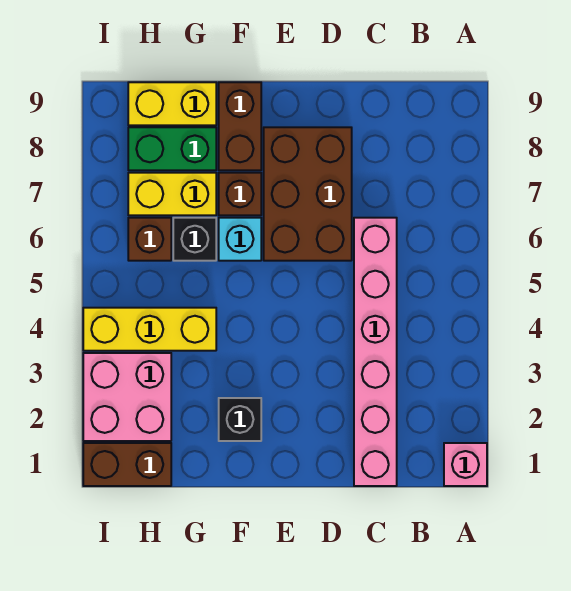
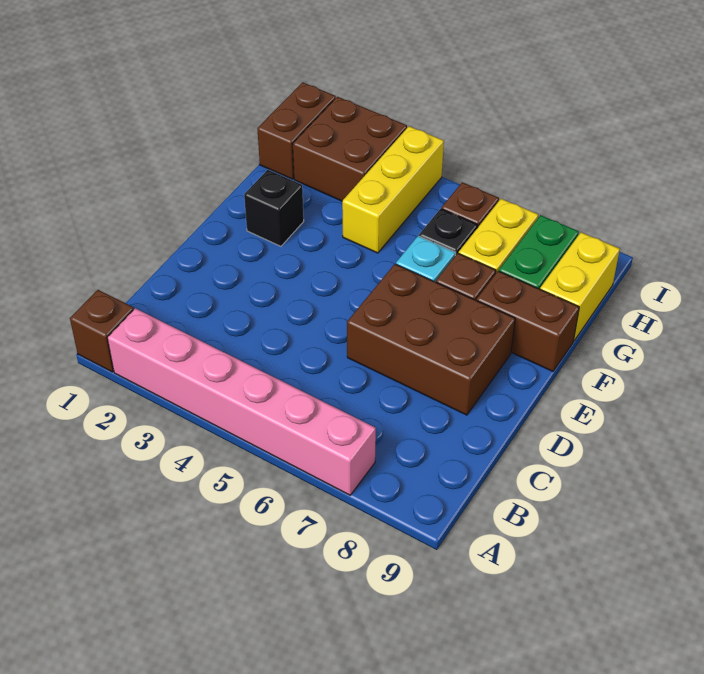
pink 1x1 brick [444,443,487,486] -> brown 1x1 brick [70,290,134,372]
pink 1x6 brick [354,218,397,486] -> pink 1x6 brick moved to [108,308,376,495]
pink 2x2 brick [83,353,171,441] -> brown 2x2 brick [293,97,407,201]

